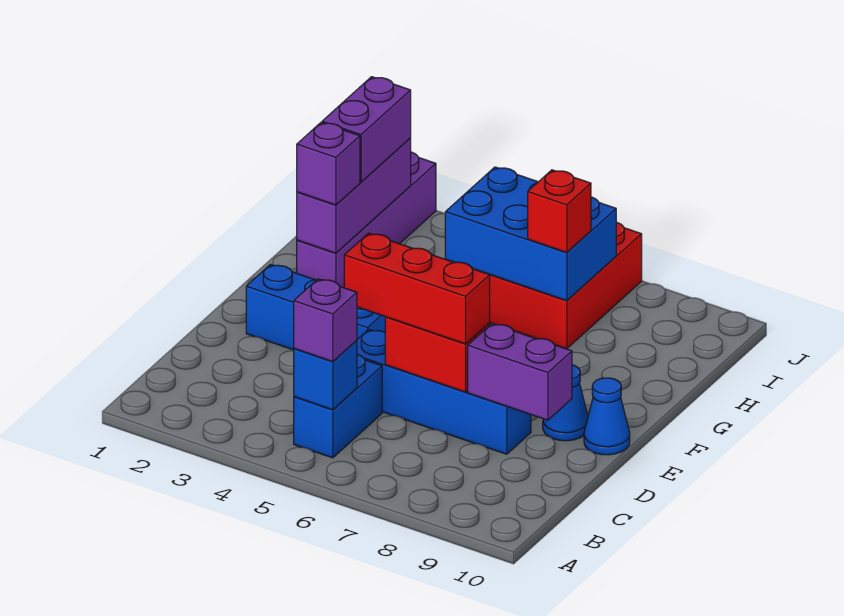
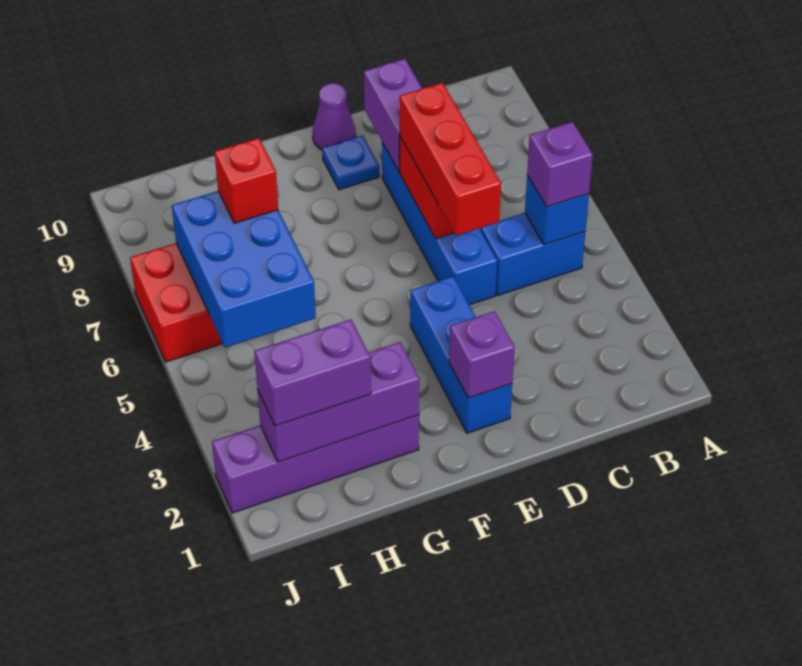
blue 1x1 cone [543,365,588,441] -> blue 1x1 plate [322,136,379,190]
blue 1x1 cone [584,378,630,455] -> purple 1x1 cone [313,83,356,150]
purple 1x1 brick [297,123,360,205] -> purple 1x1 brick moved to [449,311,515,398]

